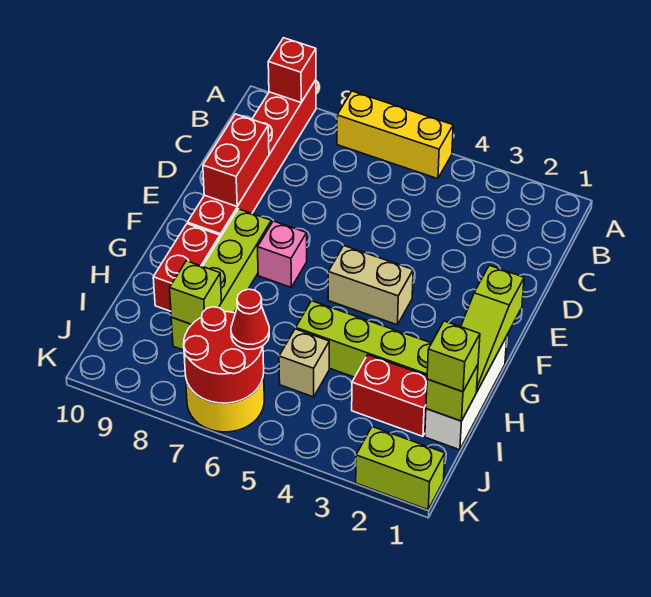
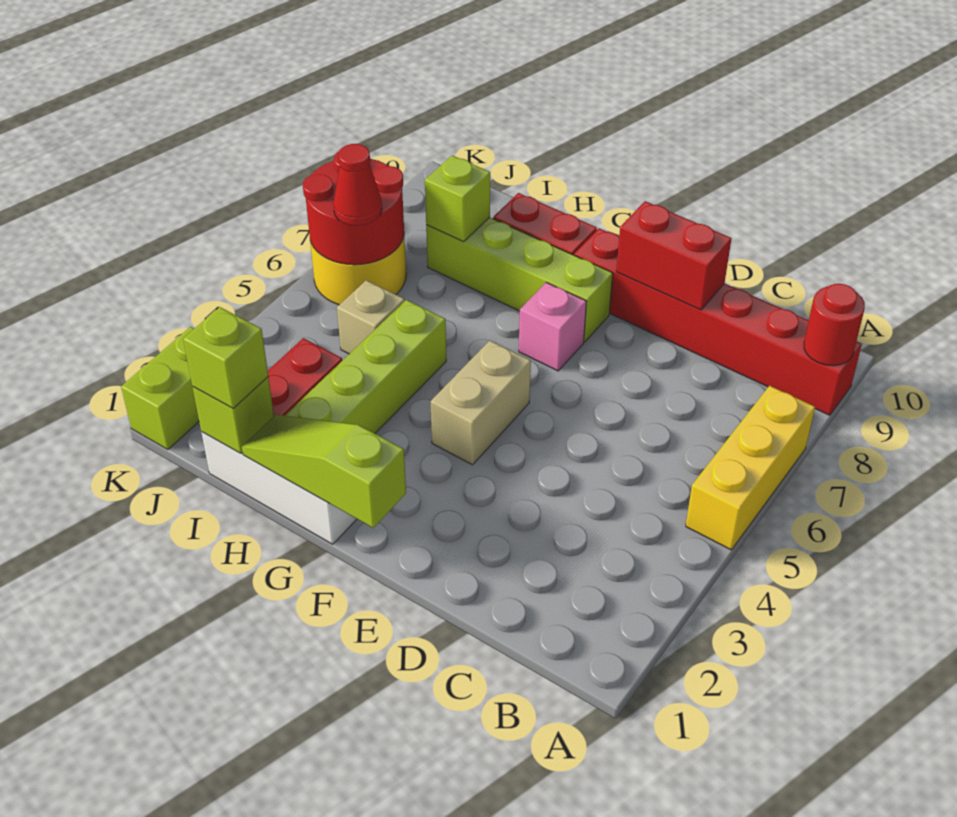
red 1x1 brick [268,38,316,102] -> red 1x1 round brick [804,284,865,366]

